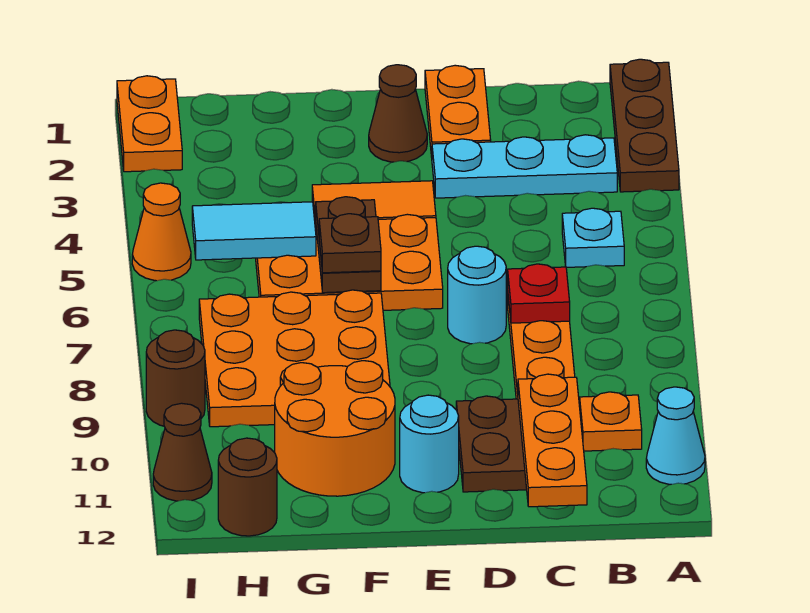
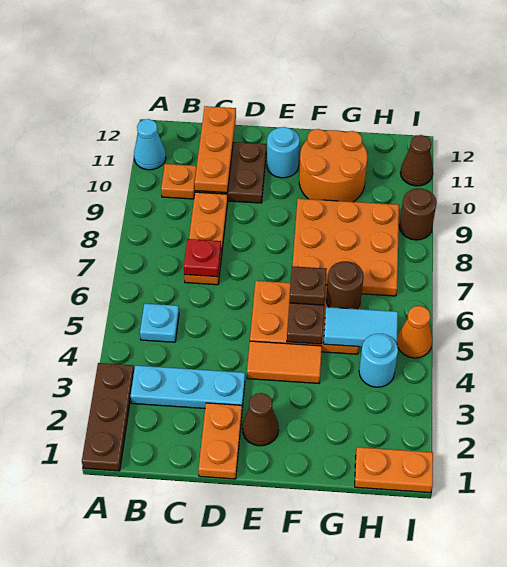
cyan 1x1 round brick [448,246,506,344] -> cyan 1x1 round brick moved to [359,334,398,387]
brown 1x1 round brick [218,438,277,536] -> brown 1x1 round brick moved to [326,261,364,309]
orange 1x2 plate [117,76,182,172] -> orange 1x2 plate turned to [355,447,433,493]

